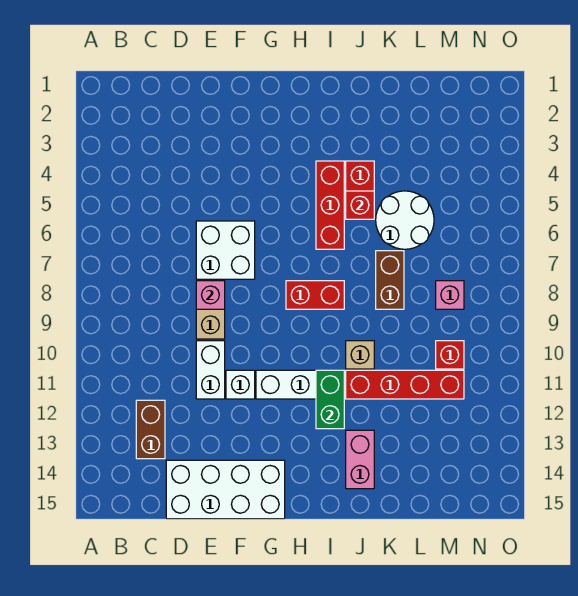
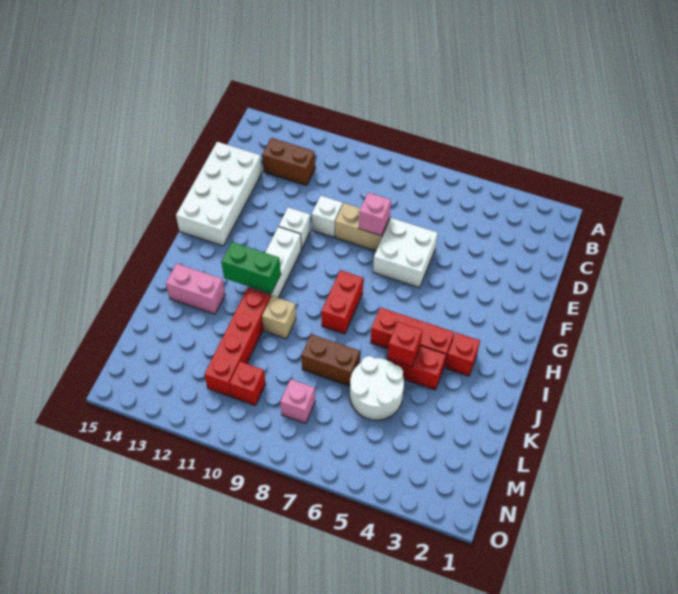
white 1x2 brick [196,341,225,399] -> white 1x1 brick [312,196,343,237]
none -> red 1x1 brick [445,333,480,376]

